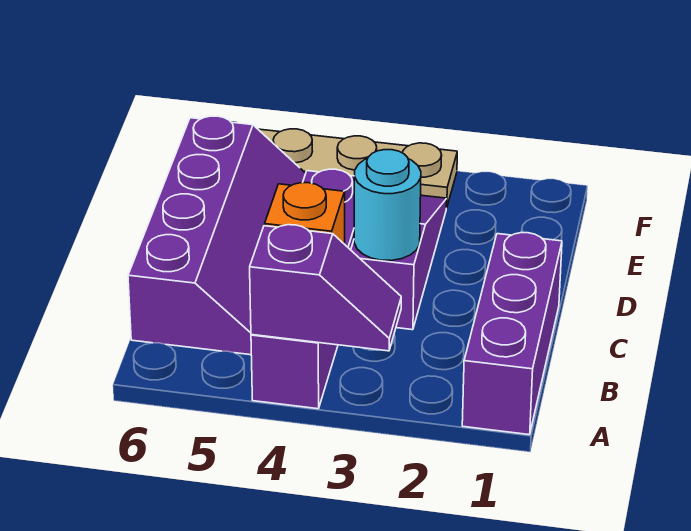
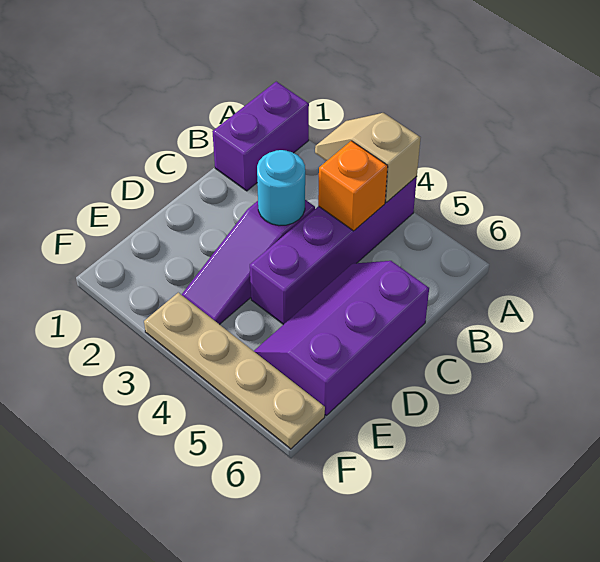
purple 1x3 brick [462,233,562,435] -> purple 1x2 brick [212,82,309,191]
purple 1x2 slope [250,225,401,351] -> tan 1x2 slope [315,113,420,202]
purple 2x4 slope [128,116,306,355] -> purple 2x3 slope [254,261,429,415]

